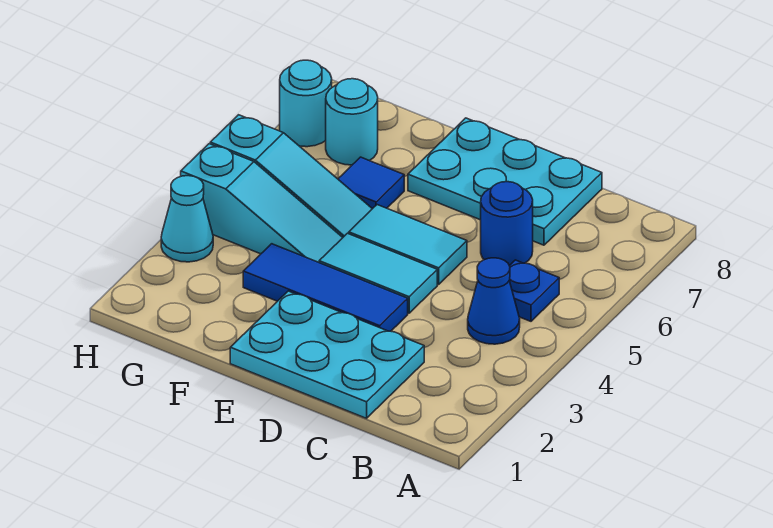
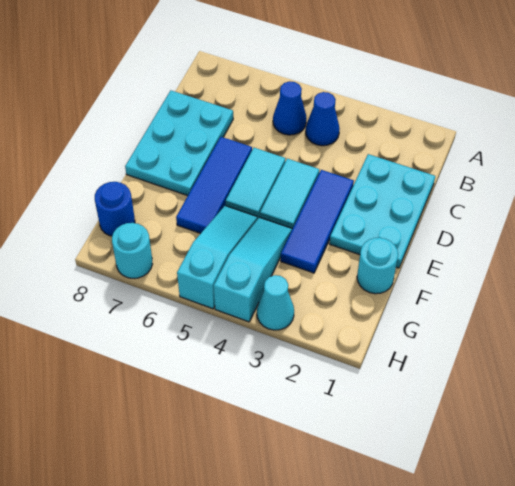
blue 1x1 plate [509,260,559,321] -> blue 1x1 cone [273,81,307,135]
blue 1x1 round brick [481,182,533,266] -> blue 1x1 round brick moved to [95,182,135,236]
blue 1x1 tile [338,157,404,209] -> blue 1x3 tile [176,137,252,233]
cyan 1x1 round brick [326,79,378,165] -> cyan 1x1 round brick moved to [357,238,398,294]

